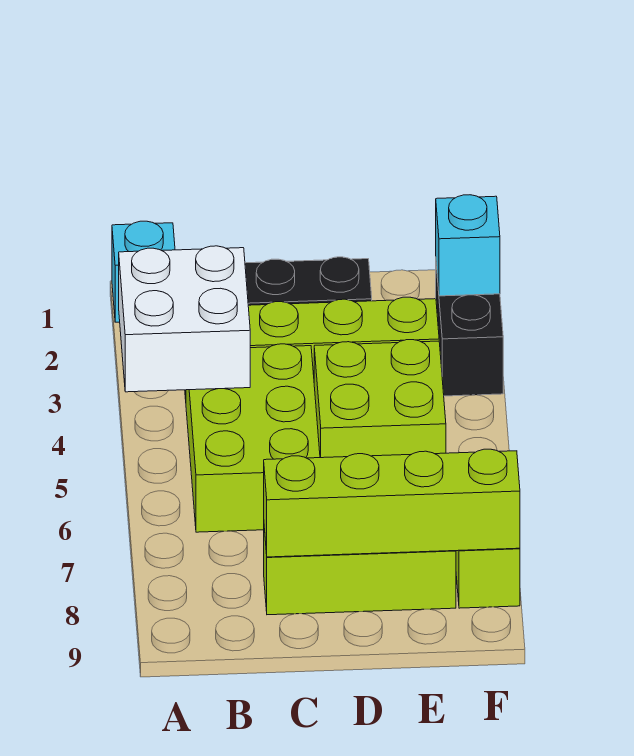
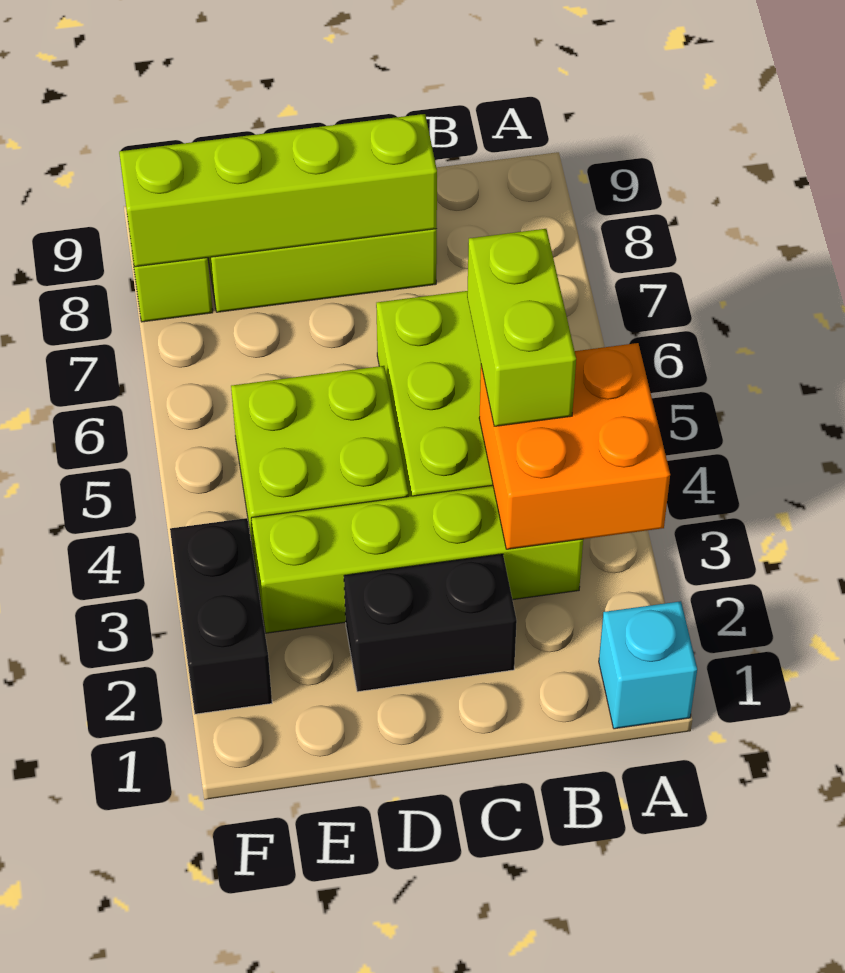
white 2x2 brick [119,246,250,392] -> orange 2x2 brick [479,343,670,549]
none -> lime 1x2 brick [467,229,576,426]
cyan 1x1 brick [436,195,500,296] -> none

